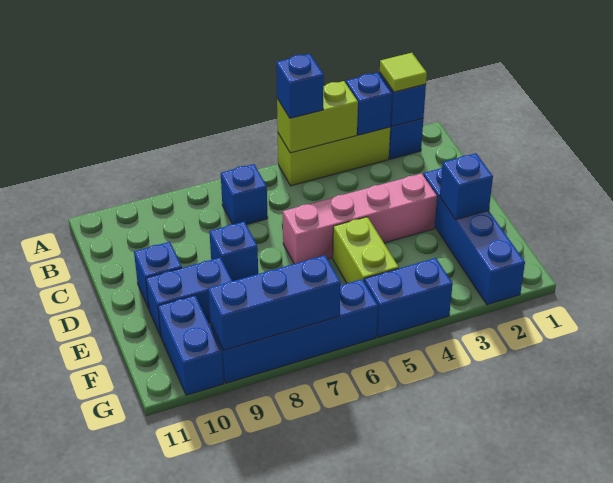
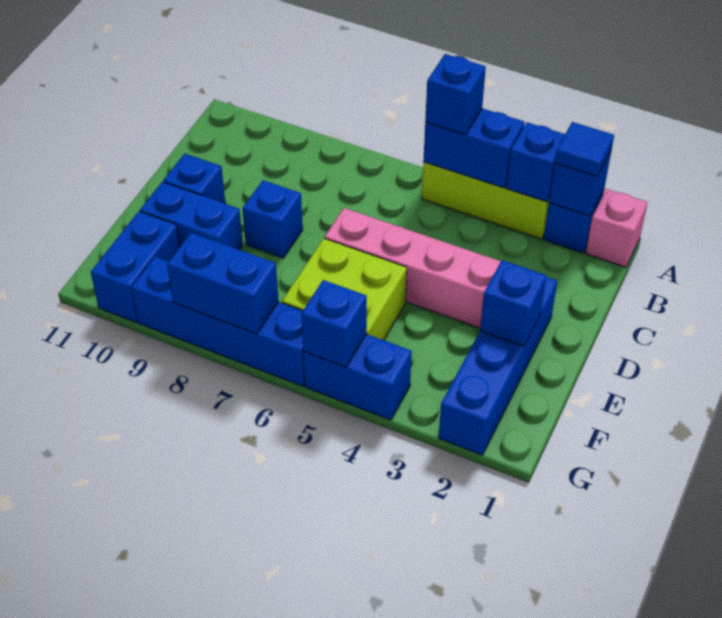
none -> pink 1x1 brick [586,189,648,267]
lime 1x1 tile [380,53,427,92] -> blue 1x1 tile [555,122,614,176]
lime 1x2 brick [277,81,358,153] -> blue 1x2 brick [423,108,525,188]
blue 1x1 brick [221,164,268,225] -> blue 1x1 brick moved to [301,280,367,367]
lime 1x2 brick [333,217,399,283] -> lime 2x2 brick [282,238,407,340]
blue 1x3 brick [208,255,341,350] -> blue 1x2 brick [167,233,279,334]

